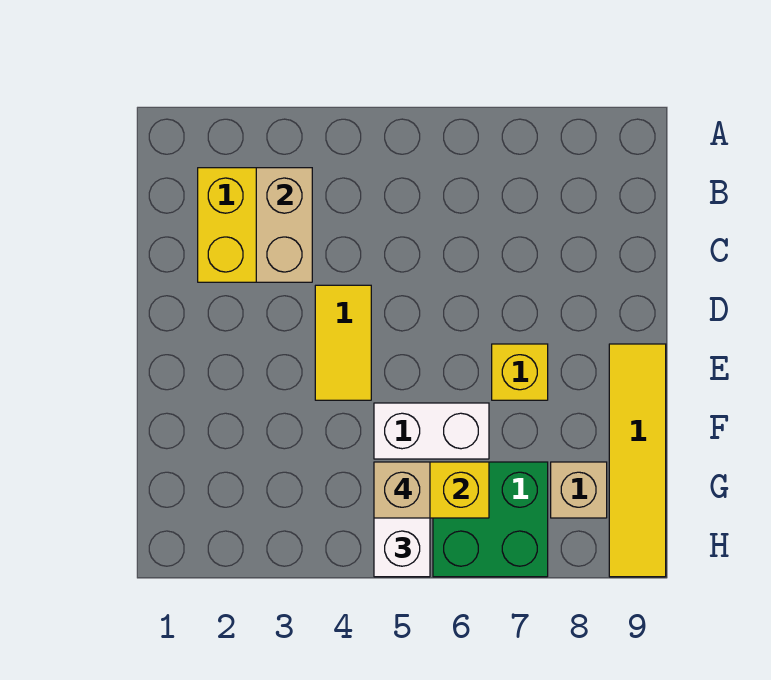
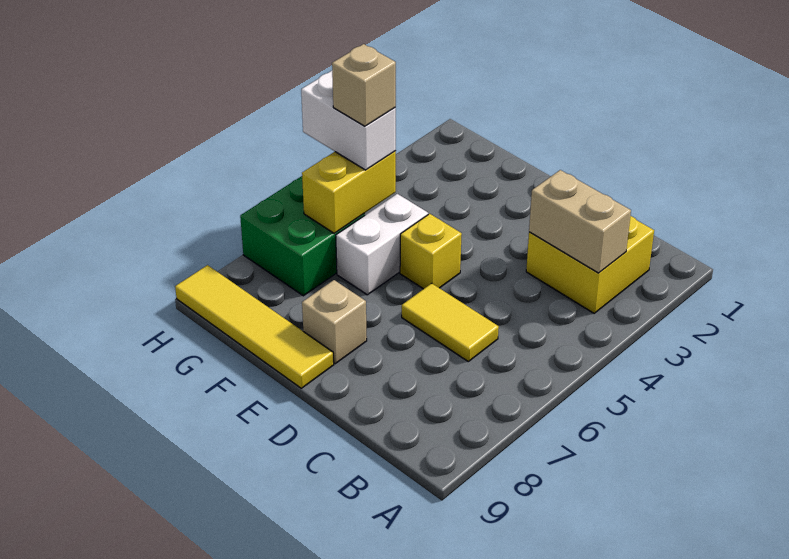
yellow 1x2 tile [315,285,371,400] -> yellow 1x2 tile moved to [402,283,499,361]
yellow 1x1 brick [492,344,548,400] -> yellow 1x1 brick moved to [400,214,462,289]
tan 1x1 brick [551,462,607,518] -> tan 1x1 brick moved to [302,280,367,364]

